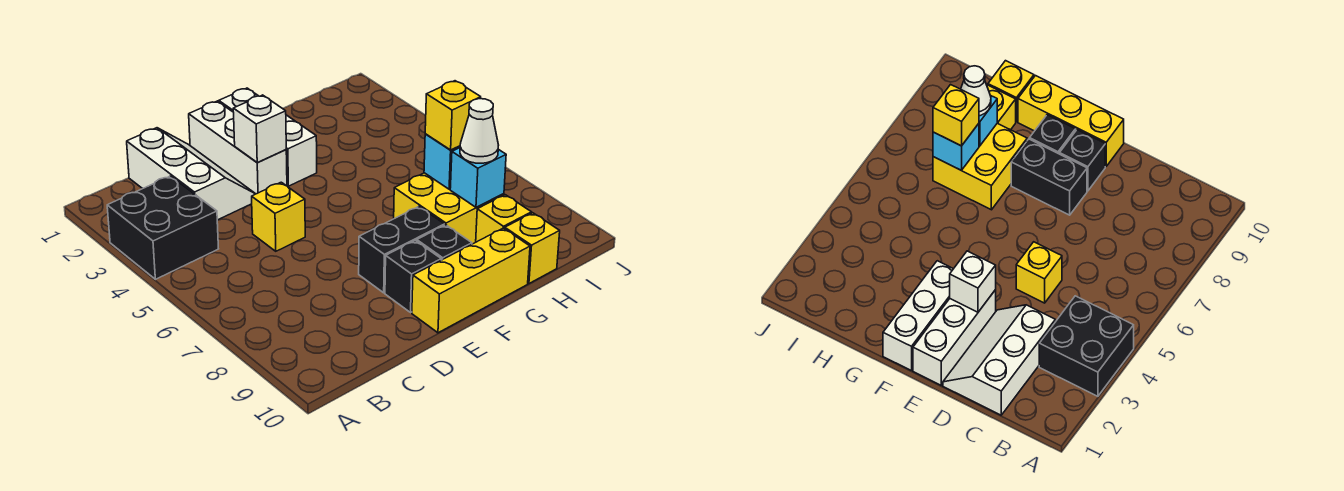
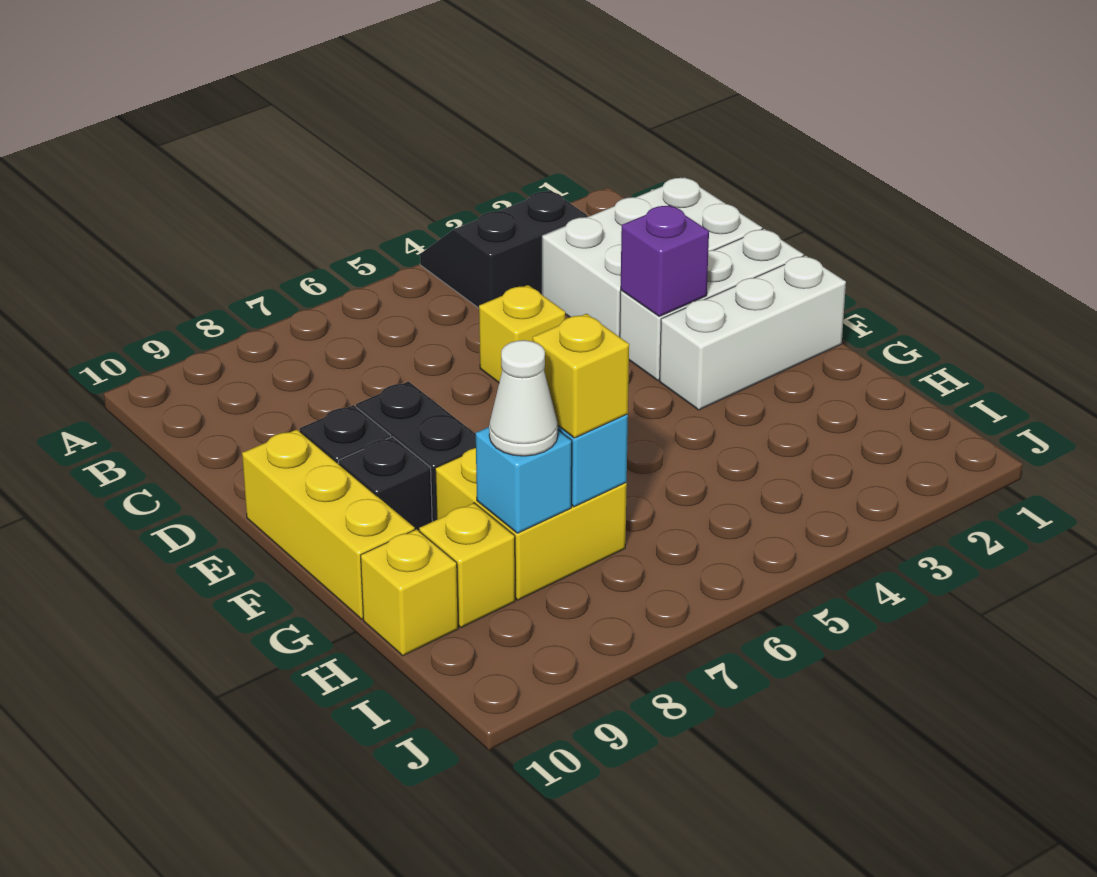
black 2x2 brick [107,176,218,279] -> black 2x2 slope [420,190,587,308]
white 2x3 slope [127,128,255,220] -> white 2x3 brick [542,177,762,337]
white 1x1 brick [233,95,286,162] -> purple 1x1 brick [621,205,709,316]

